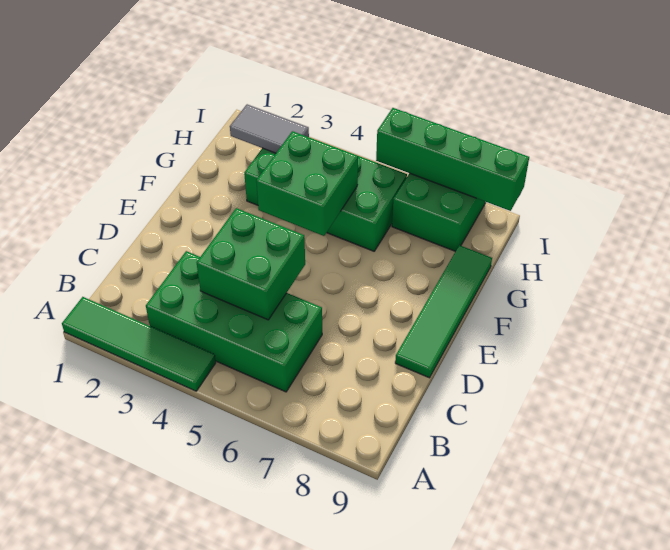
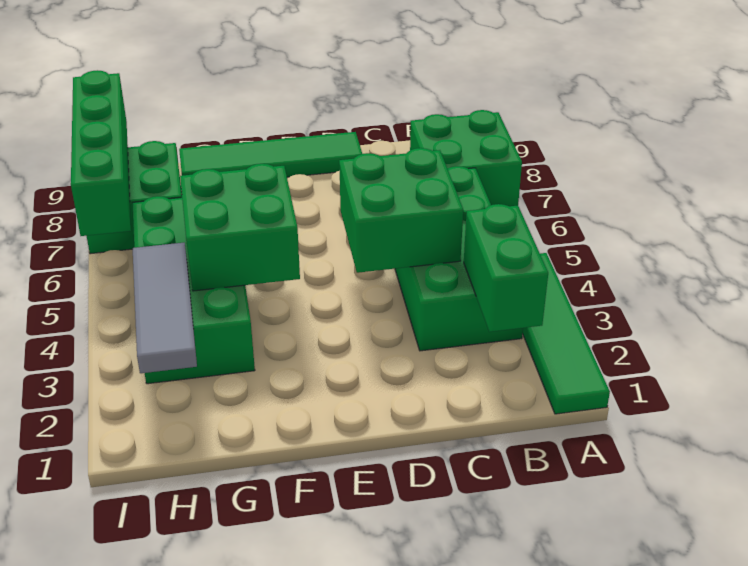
none -> green 2x2 brick [410,110,522,206]
none -> green 1x2 brick [464,204,548,332]
grey 1x2 tile [230,104,309,153] -> grey 1x3 tile [133,243,197,373]

